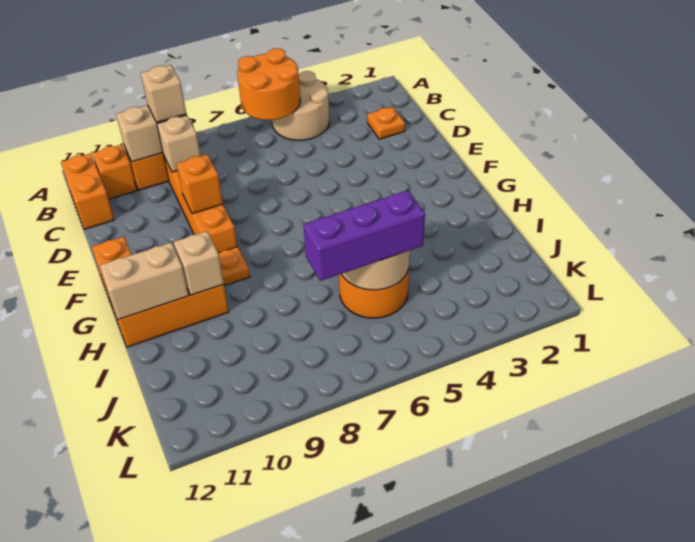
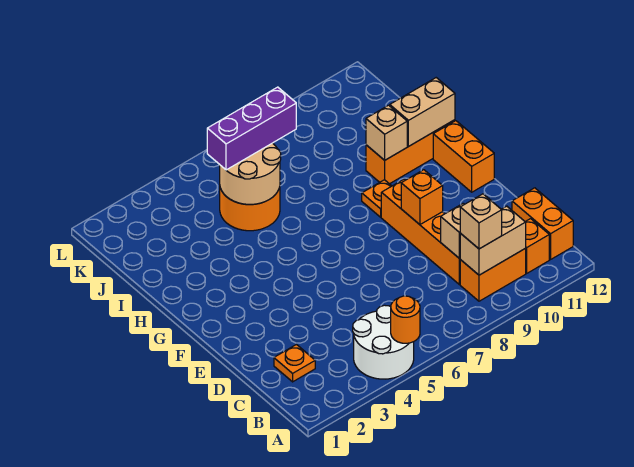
tan 2x2 round brick [272,71,329,140] -> white 2x2 round brick [353,305,414,379]
orange 2x2 round brick [237,48,300,120] -> orange 1x1 round brick [391,296,420,343]

